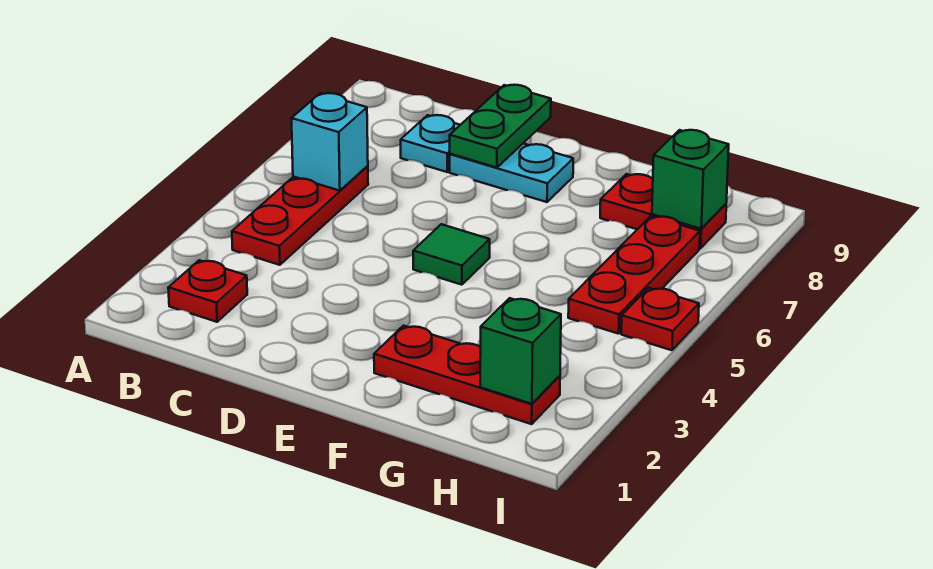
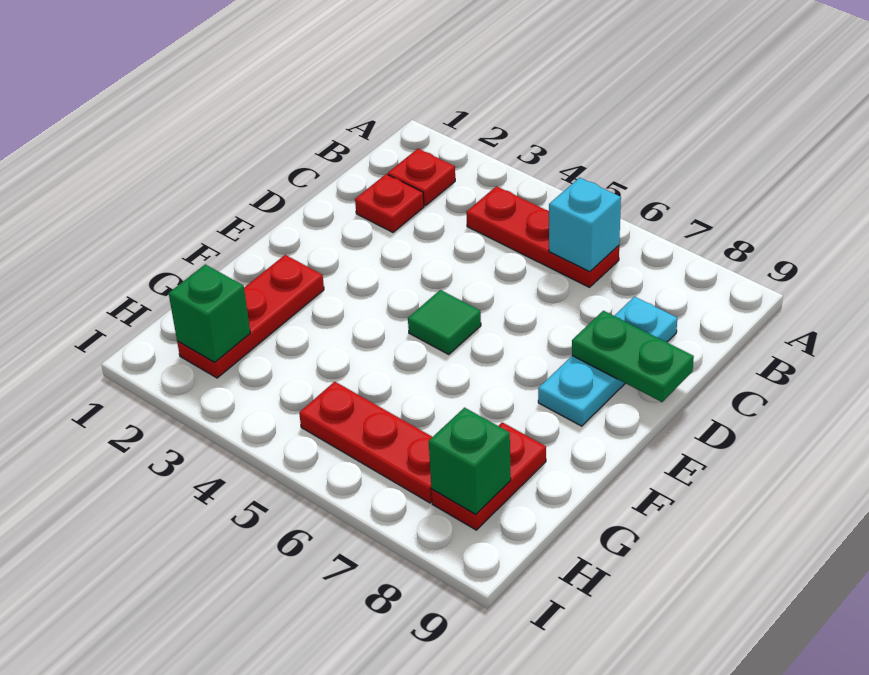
red 1x1 plate [621,288,699,350] -> red 1x1 plate moved to [355,174,424,232]

